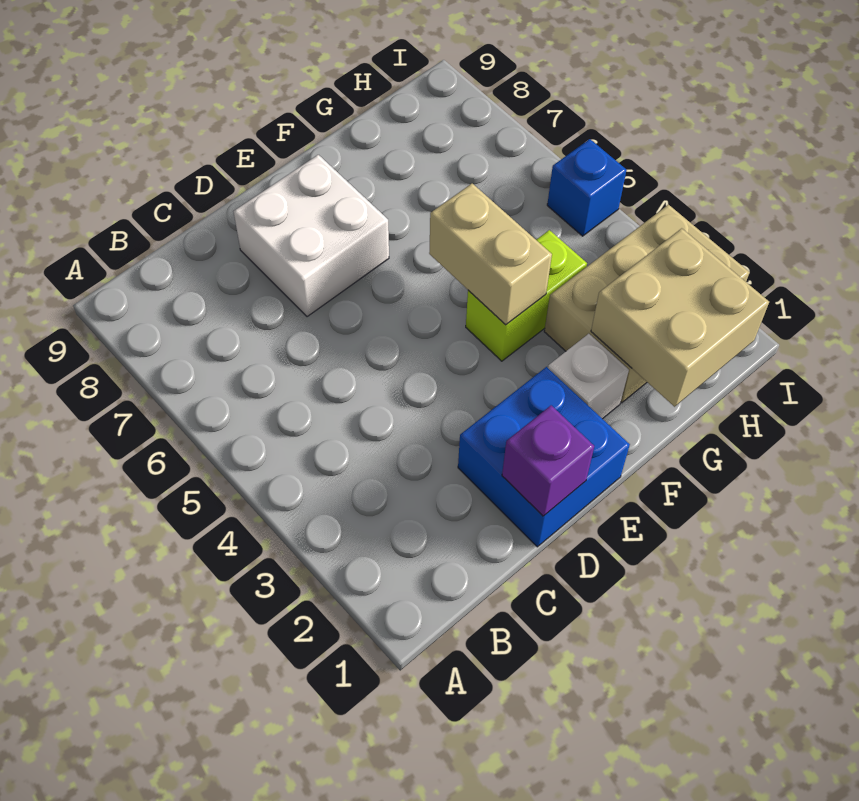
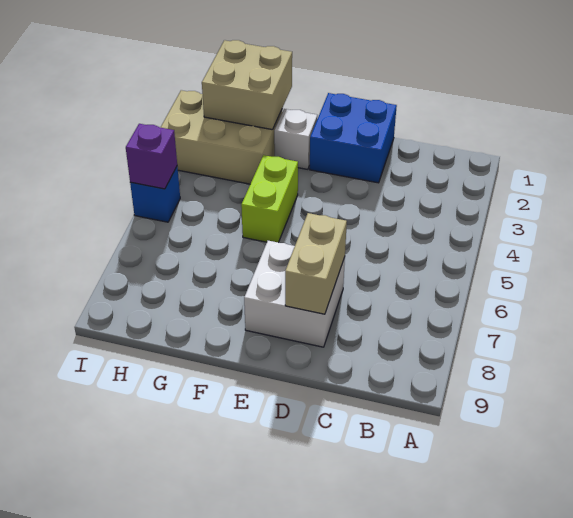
purple 1x1 brick [502,405,594,516] -> purple 1x1 brick moved to [126,124,177,189]
lime 1x2 brick [466,230,587,361] -> lime 1x2 brick turned to [241,155,298,243]
tan 1x2 brick [429,184,552,325] -> tan 1x2 brick moved to [285,213,347,314]

